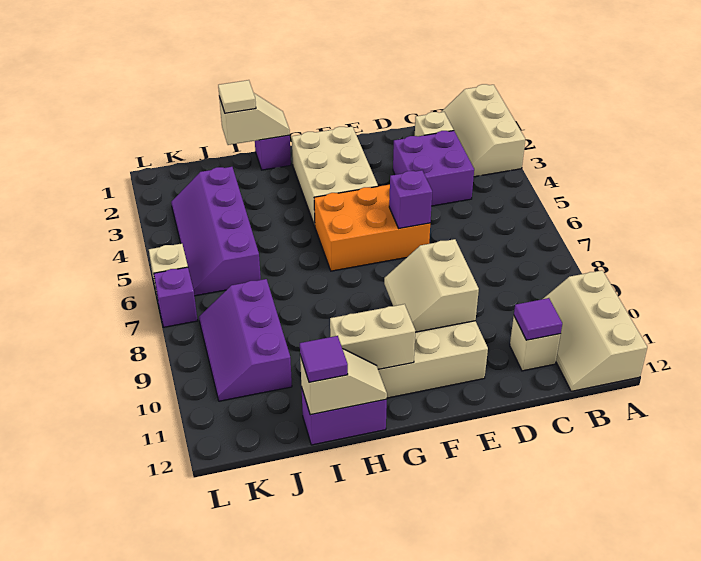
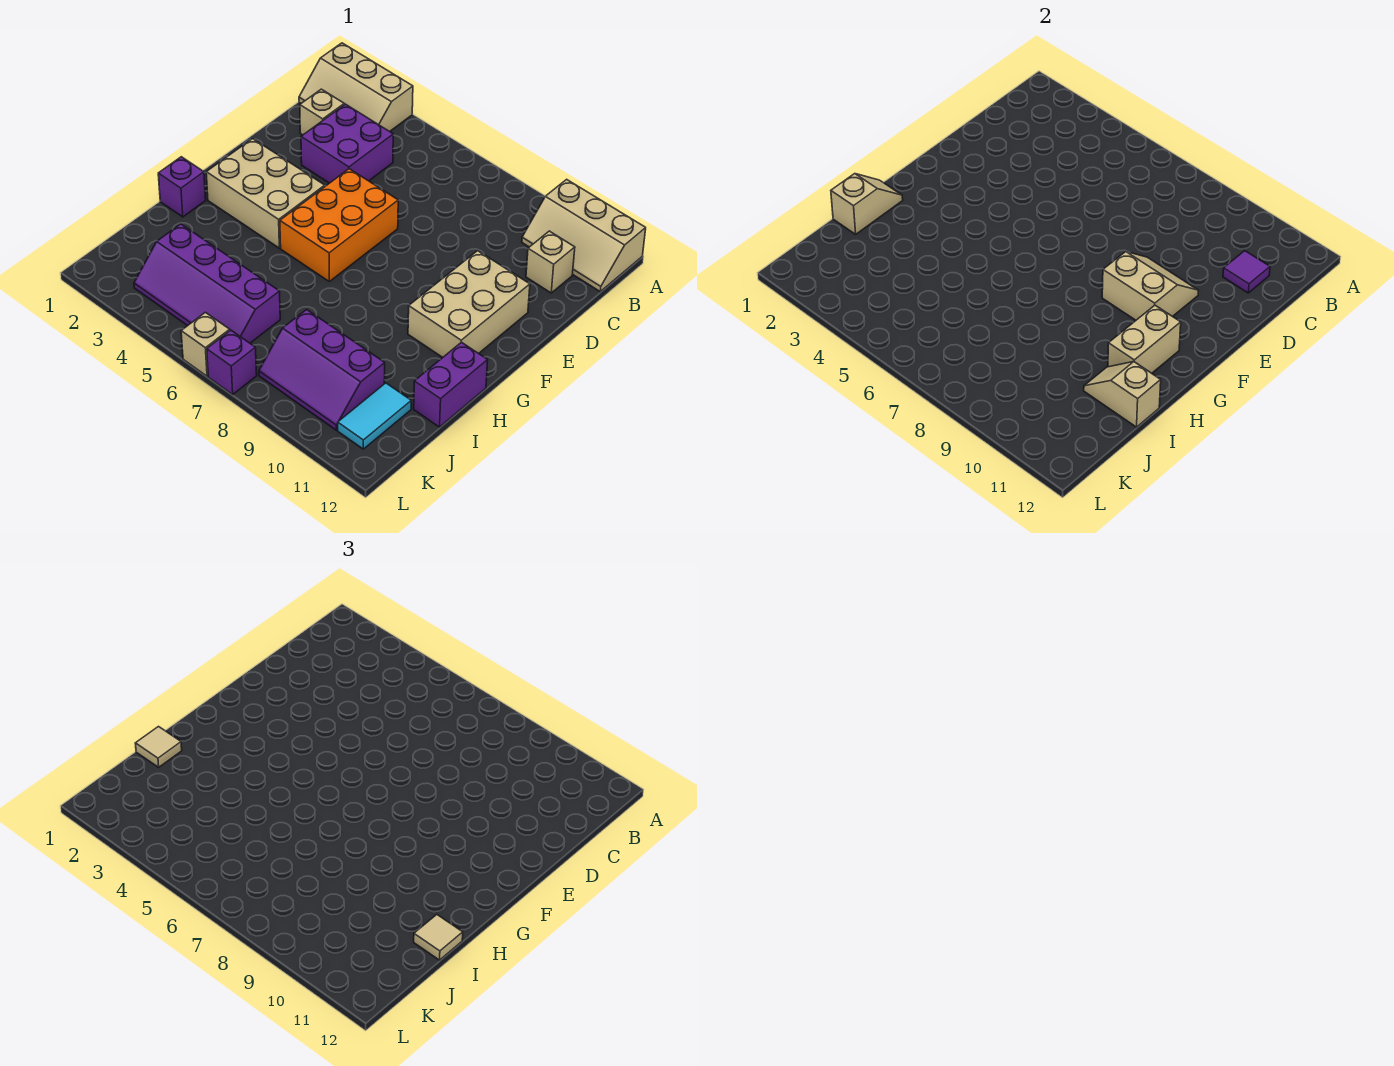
purple 1x1 brick [389,170,432,228] -> none
tan 2x2 slope [384,239,479,332] -> tan 2x2 slope turned to [1102,252,1198,320]
tan 1x2 slope [300,349,387,415] -> tan 1x2 slope turned to [1084,362,1161,427]
purple 1x1 tile [300,336,348,382] -> tan 1x1 tile [414,915,463,960]
none -> cyan 1x2 tile [338,383,411,449]

